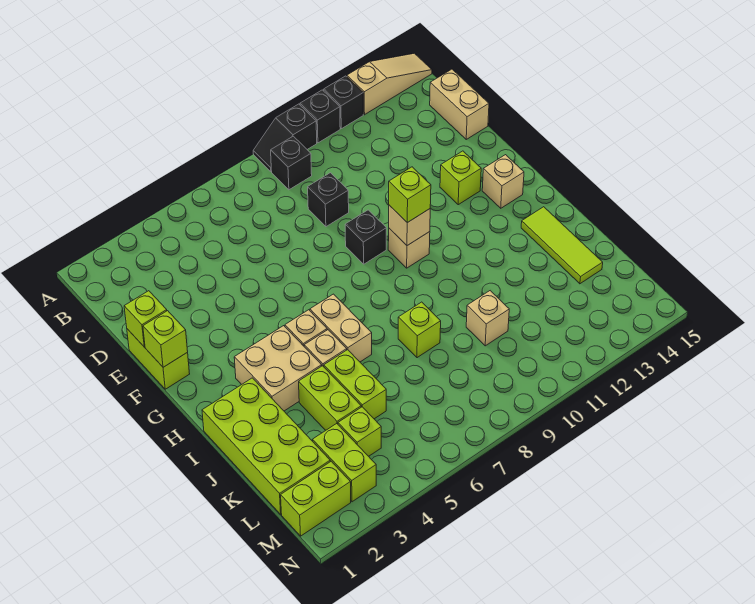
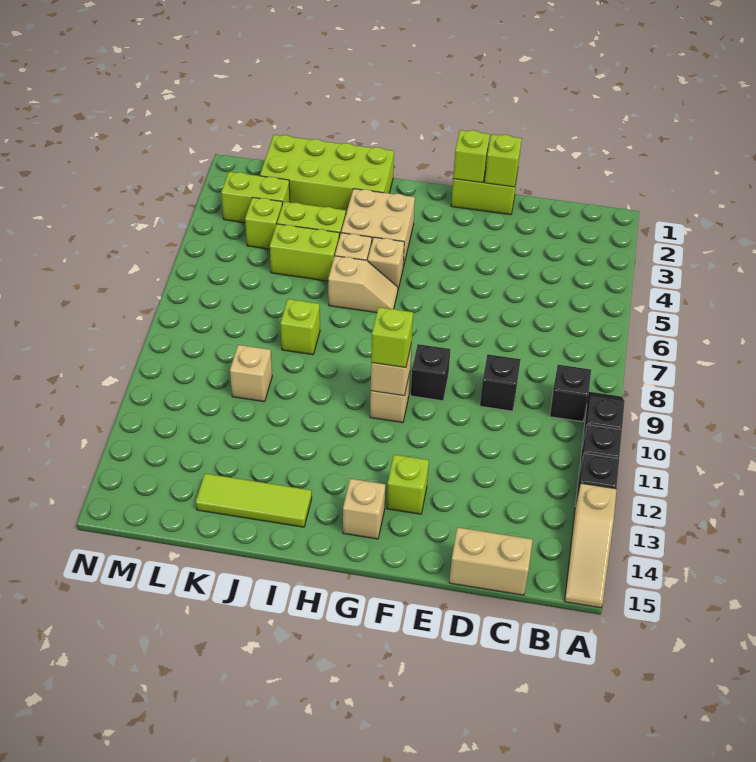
tan 1x2 brick [310,294,372,362] -> tan 1x2 slope [328,256,398,313]
lime 1x2 brick [281,461,351,536] -> none

